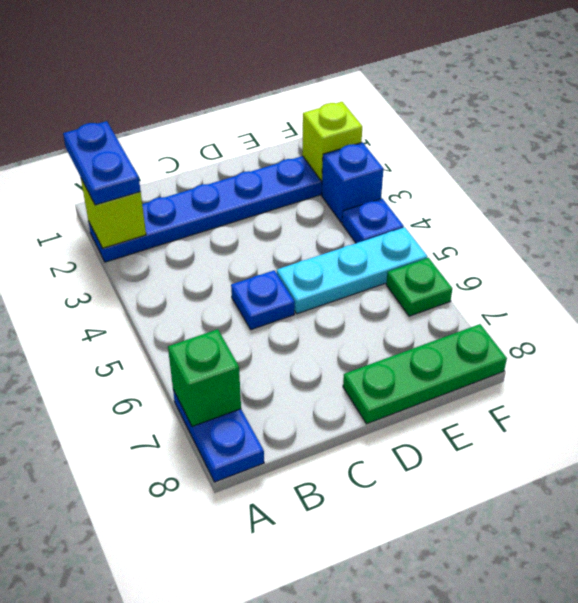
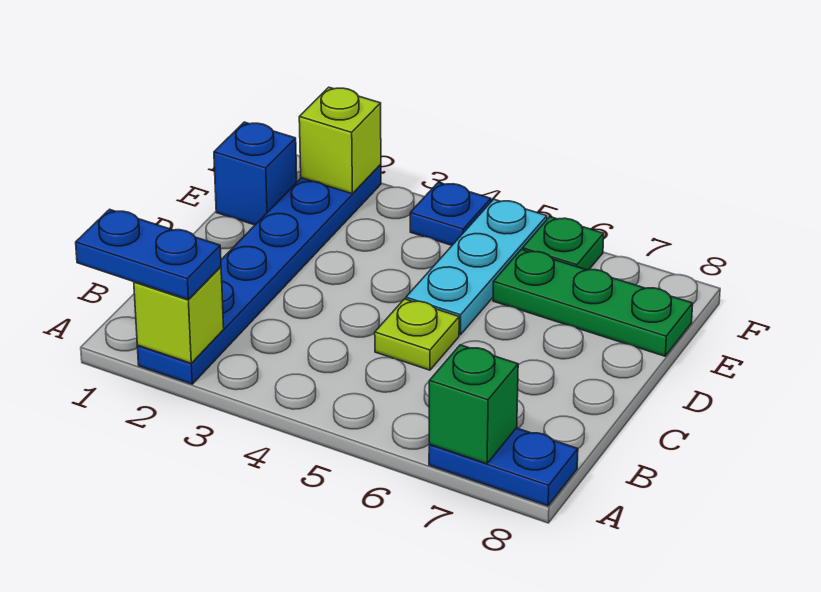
blue 1x1 plate [231,270,295,330] -> lime 1x1 plate [375,299,459,370]
green 1x3 plate [343,324,507,424] -> green 1x3 plate turned to [493,249,693,356]
blue 1x1 brick [322,142,384,223] -> blue 1x1 brick moved to [214,122,297,225]

